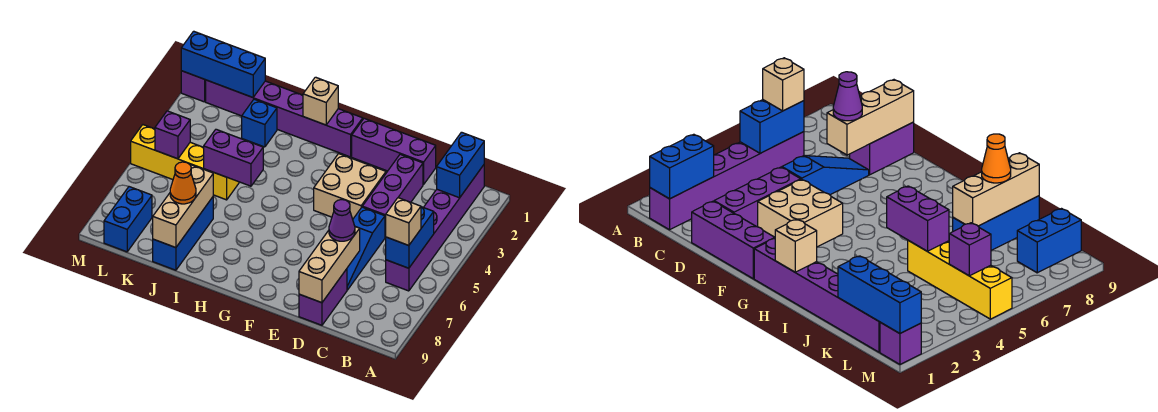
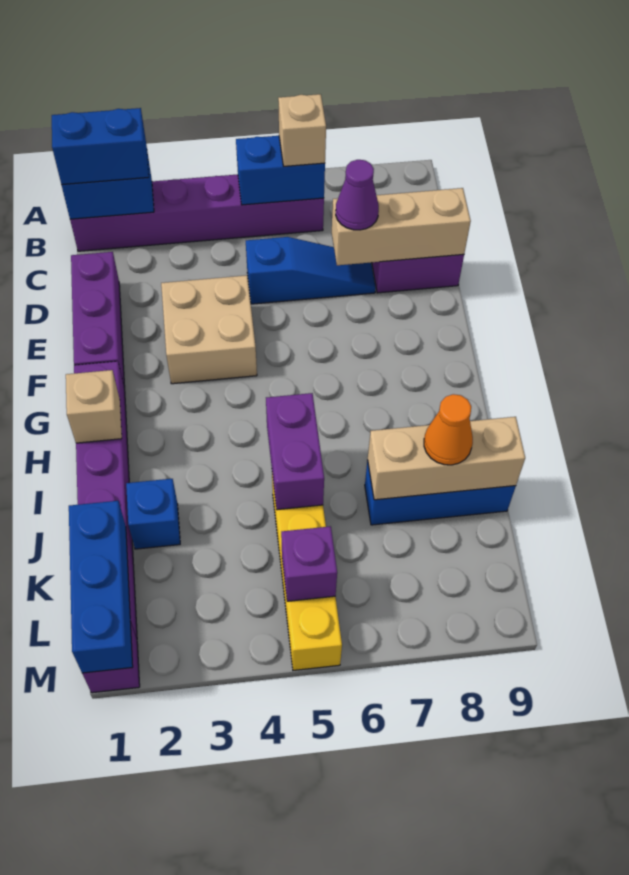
purple 1x3 brick [362,154,423,237] -> none
blue 1x2 brick [104,187,152,252] -> blue 1x2 brick moved to [52,108,149,185]

